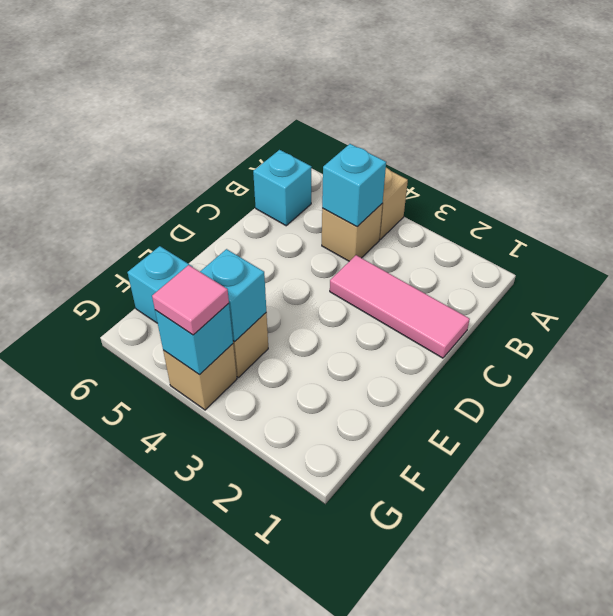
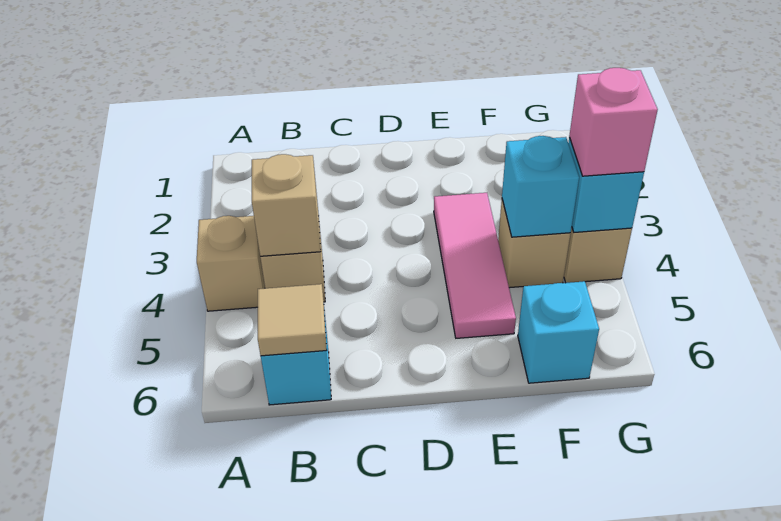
cyan 1x1 brick [322,144,386,227] -> tan 1x1 brick [252,154,321,256]
none -> tan 1x1 tile [258,284,327,356]
pink 1x3 tile [330,255,470,358] -> pink 1x3 tile moved to [434,193,516,338]
pink 1x1 tile [152,265,229,335] -> pink 1x1 brick [569,68,658,176]

